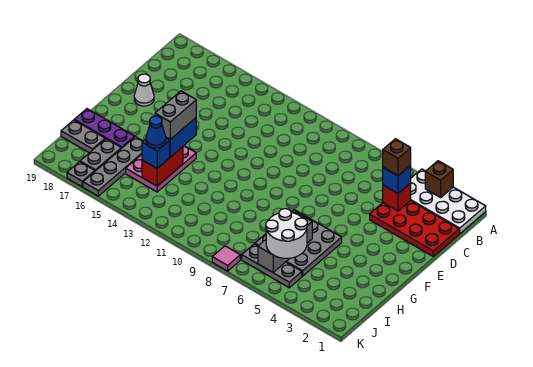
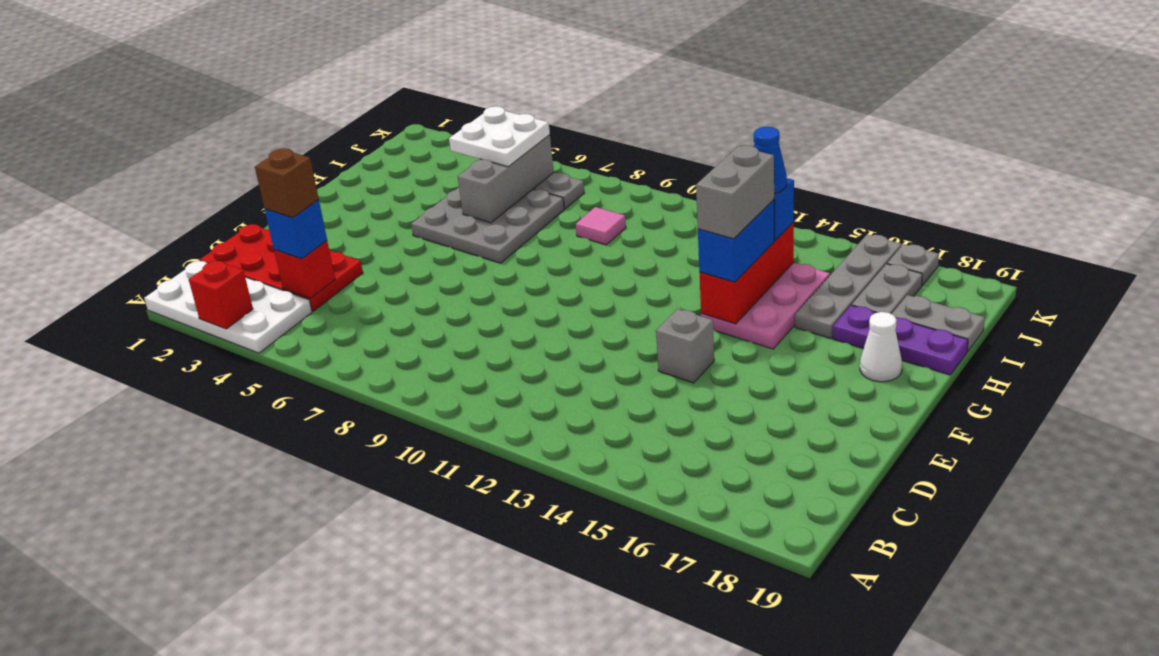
brown 1x1 brick [425,161,453,198] -> red 1x1 brick [189,260,253,329]
none -> grey 1x1 brick [656,309,714,383]
white 1x1 cone [134,74,154,106] -> white 1x1 cone moved to [860,312,902,382]
red 1x2 brick [142,147,183,186] -> red 1x3 brick [699,222,794,324]
white 2x2 round brick [266,209,307,258] -> white 2x2 plate [449,106,550,167]
pink 1x1 tile [212,246,240,271] -> pink 1x1 tile moved to [576,207,626,245]

